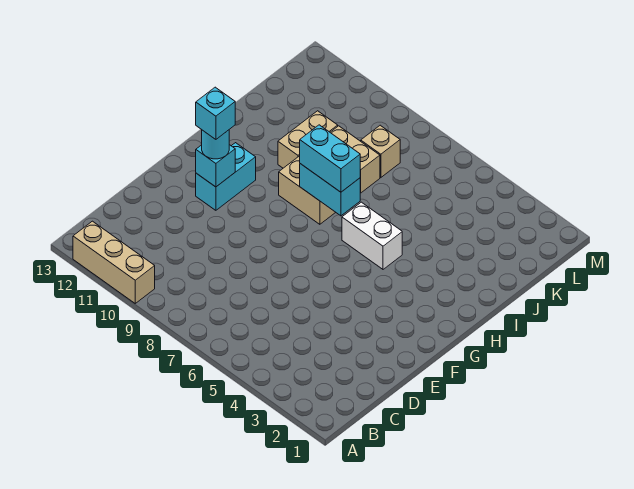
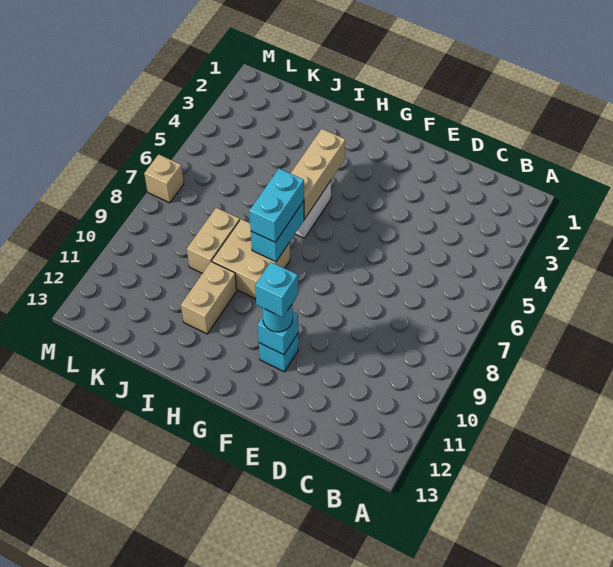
tan 1x3 brick [73,221,155,303] -> tan 1x3 brick moved to [291,129,345,219]
cyan 1x2 brick [196,143,256,210] -> cyan 1x1 brick [259,334,298,372]
tan 1x2 brick [278,111,338,168] -> tan 1x2 brick turned to [181,262,237,334]
tan 1x1 brick [361,125,400,178] -> tan 1x1 brick moved to [144,154,184,203]

